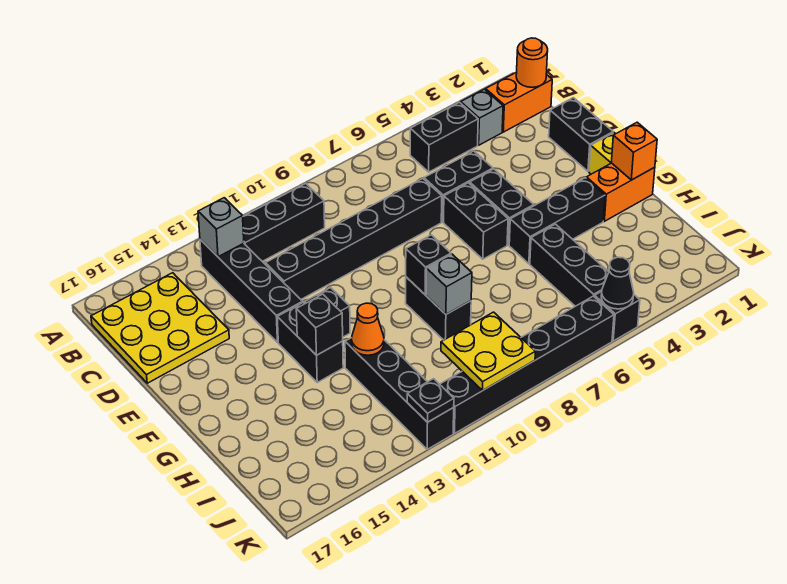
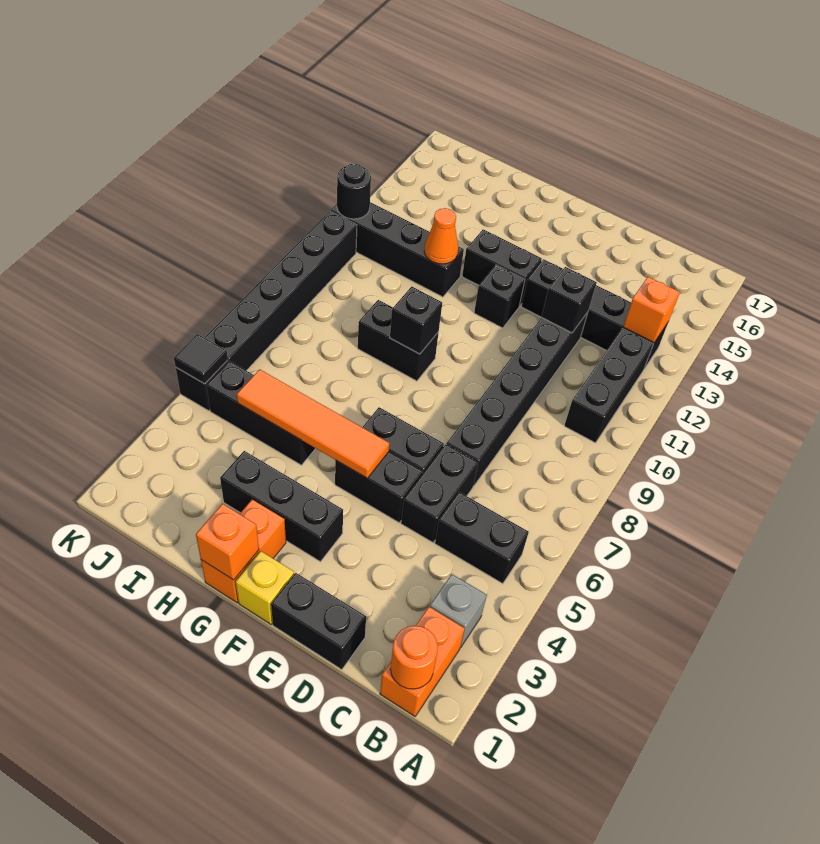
black 1x2 brick [410,102,478,172] -> black 1x2 brick turned to [435,492,529,584]
grey 1x1 brick [198,198,244,257] -> orange 1x1 brick [623,277,680,343]
yellow 3x3 plate [91,273,229,383] -> none
none -> orange 1x4 tile [237,369,389,478]
black 1x3 brick [509,178,605,264] -> black 1x3 brick turned to [220,451,343,562]
black 1x1 brick [296,294,343,355] -> black 1x1 brick moved to [542,267,597,333]
grey 1x1 brick [426,254,472,314] -> none
yellow 2x2 plate [441,312,535,390] -> none
black 1x1 cone [601,257,634,309] -> black 1x1 tile [174,334,228,384]
black 1x1 plate [407,379,454,422] -> black 1x1 round brick [337,164,371,219]

